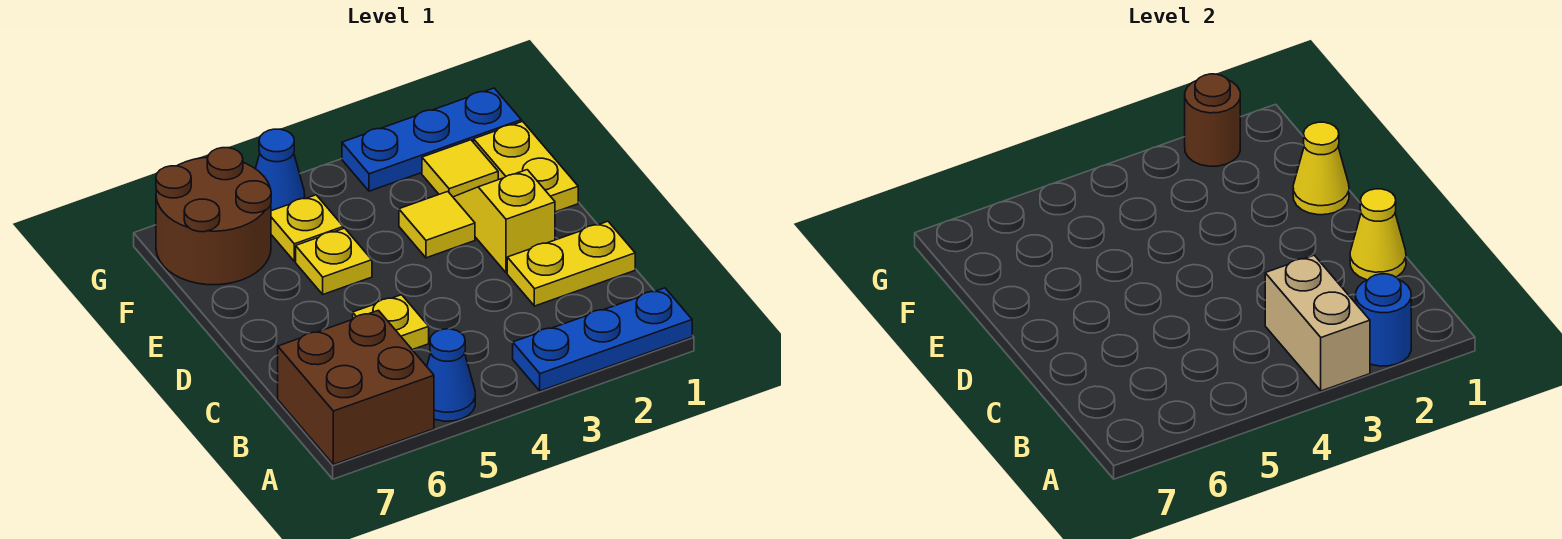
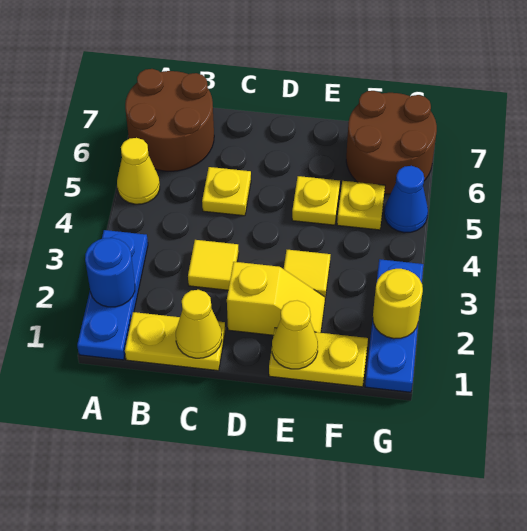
tan 1x2 brick [1265,255,1370,391] -> none
blue 1x1 cone [427,329,475,421] -> yellow 1x1 cone [117,138,160,204]
brown 2x2 brick [278,310,434,464] -> brown 2x2 round brick [125,69,214,171]
yellow 1x2 plate [507,221,635,306] -> yellow 1x2 plate turned to [125,312,225,371]
yellow 1x1 tile [422,140,498,197] -> yellow 1x1 tile moved to [188,240,239,290]
brown 1x1 round brick [1185,74,1240,166] -> yellow 1x1 round brick [373,269,423,339]

